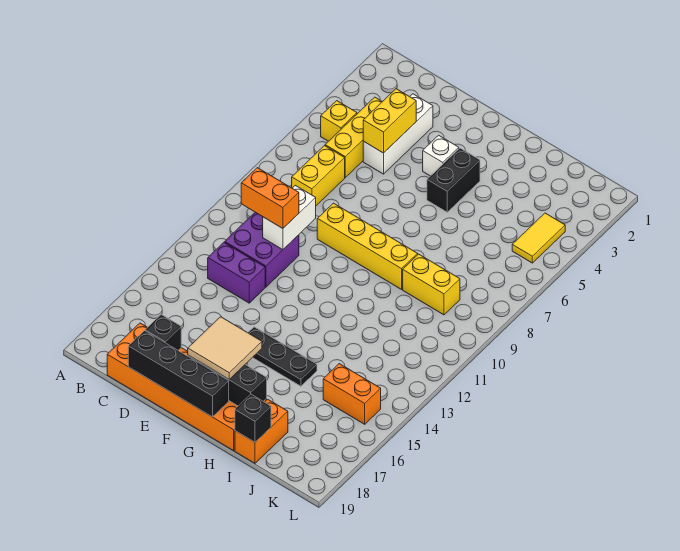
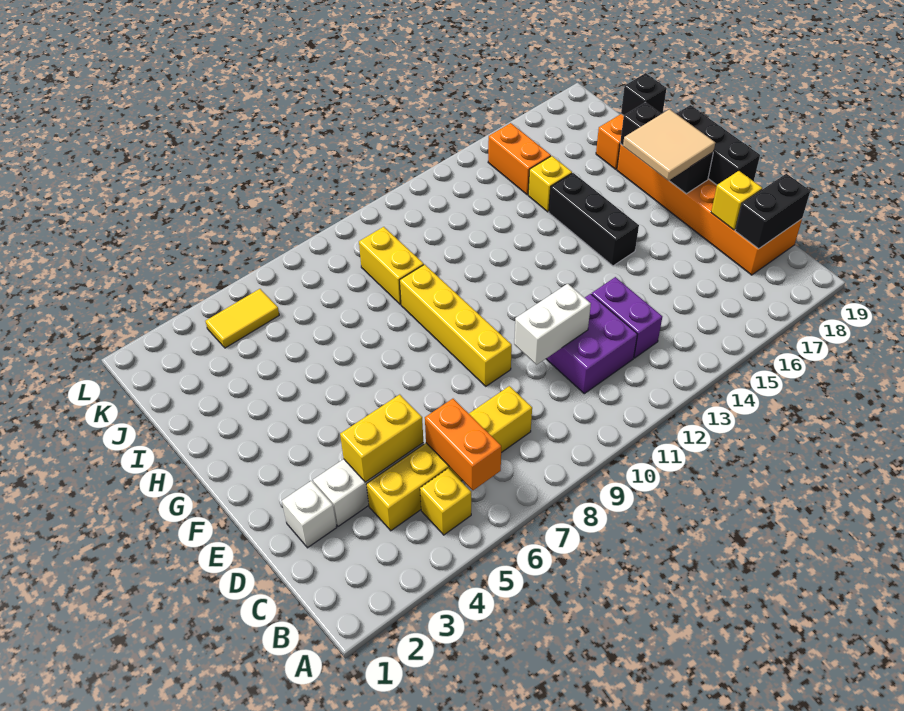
orange 1x2 brick [241,168,299,229] -> orange 1x2 brick moved to [425,399,501,490]
black 1x1 brick [145,315,181,350] -> yellow 1x1 brick [711,171,762,230]
black 1x4 brick [128,331,229,417] -> black 1x3 brick [676,105,760,185]
white 1x1 brick [423,135,459,176] -> white 1x1 brick moved to [282,481,337,548]
black 1x3 plate [248,327,317,386] -> black 1x3 brick [549,173,639,266]
black 1x2 brick [427,148,480,212] -> black 1x2 brick moved to [735,174,810,249]
none -> yellow 1x1 brick [528,156,572,212]

